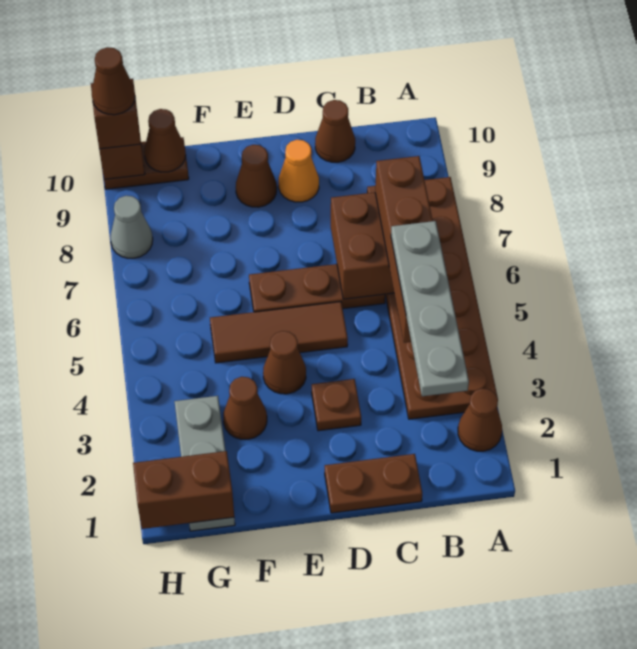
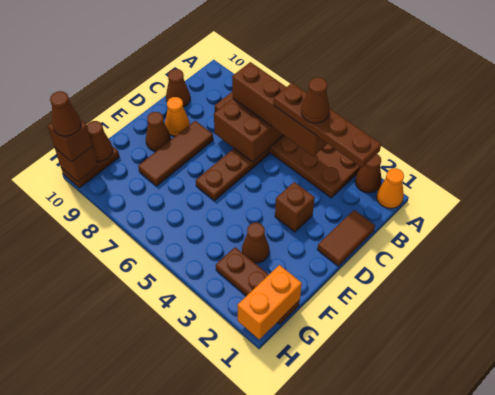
none -> orange 1x1 cone [376,168,404,208]
grey 1x4 plate [391,221,469,396] -> brown 1x4 plate [273,83,381,168]
brown 1x2 plate [325,454,422,513] -> brown 1x2 tile [317,210,375,266]
brown 1x1 plate [312,379,361,431] -> brown 1x1 brick [275,182,315,232]
brown 1x3 tile [210,302,348,363] -> brown 1x3 tile moved to [138,121,213,186]
brown 1x1 cone [263,331,306,394] -> brown 1x1 cone moved to [301,78,330,123]
grey 1x3 plate [175,396,235,531] -> brown 1x3 plate [216,247,300,324]
brown 1x2 brick [133,451,234,529] -> orange 1x2 brick [237,265,302,339]
grey 1x1 cone [111,196,153,258] -> none

